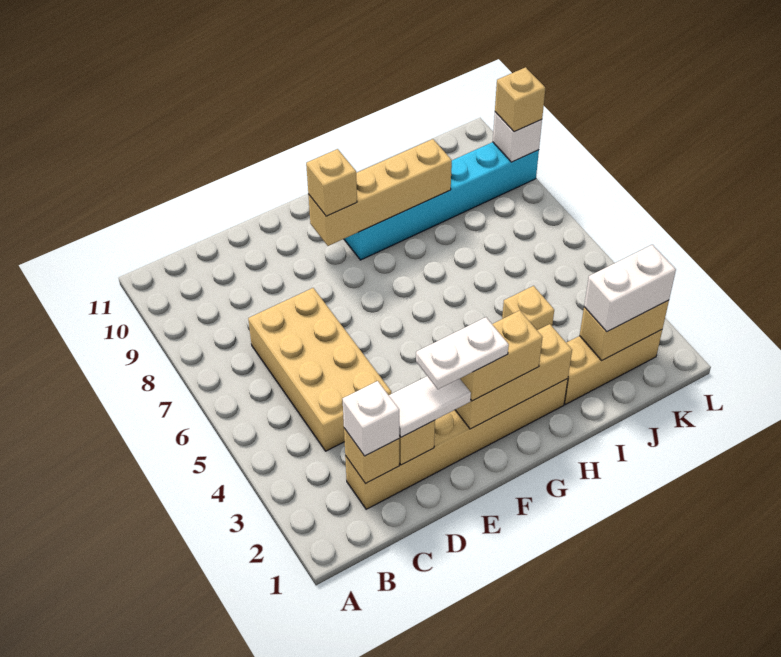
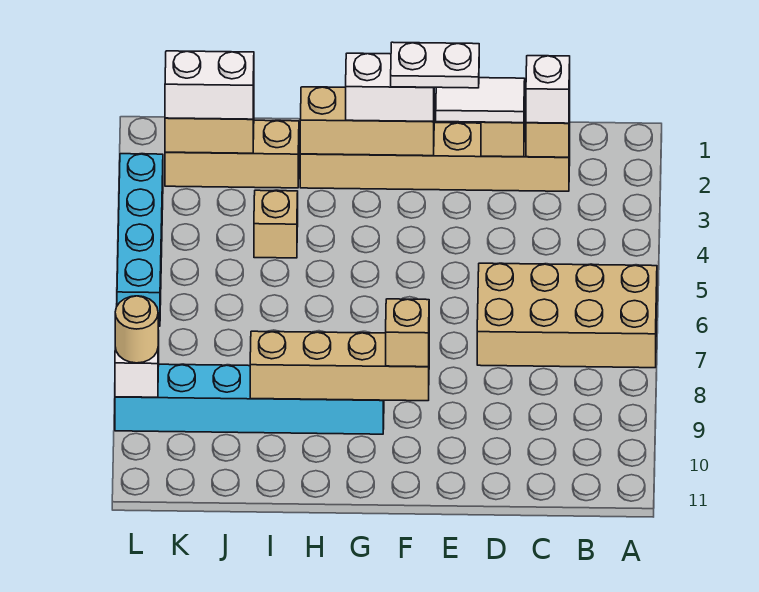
tan 2x4 brick [248,288,391,451] -> tan 2x4 brick turned to [477,263,657,368]
tan 1x2 brick [460,310,543,401] -> white 1x2 brick [346,53,434,122]
none -> cyan 1x4 brick [117,154,163,326]
tan 1x1 brick [495,67,545,132] -> tan 1x1 round brick [115,296,158,363]

